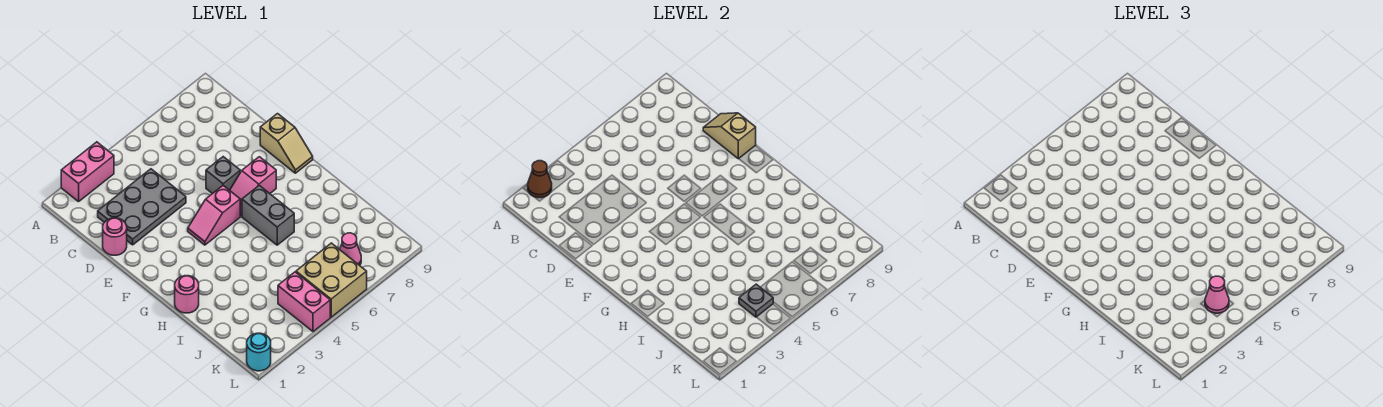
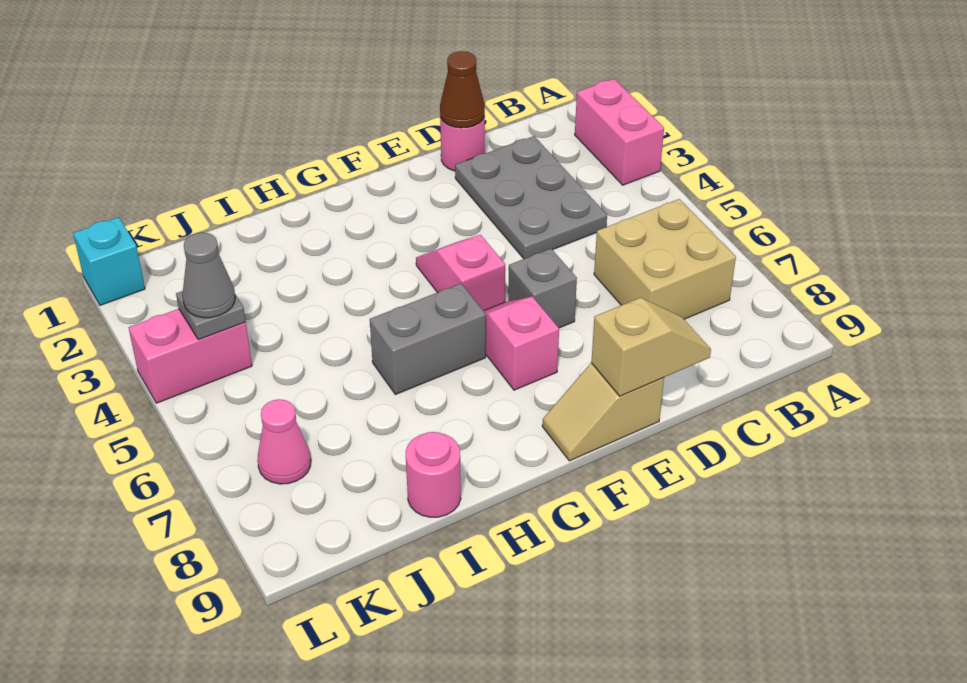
brown 1x1 cone [528,161,552,198] -> brown 1x1 cone moved to [440,51,485,128]
pink 1x1 round brick [175,276,199,313] -> pink 1x1 round brick moved to [406,432,461,517]
pink 1x1 cone [1205,276,1229,313] -> grey 1x1 cone [182,233,235,318]
tan 2x2 brick [296,243,367,317] -> tan 2x2 brick moved to [594,199,736,319]
cyan 1x1 round brick [247,333,271,371] -> cyan 1x1 brick [73,217,145,305]

